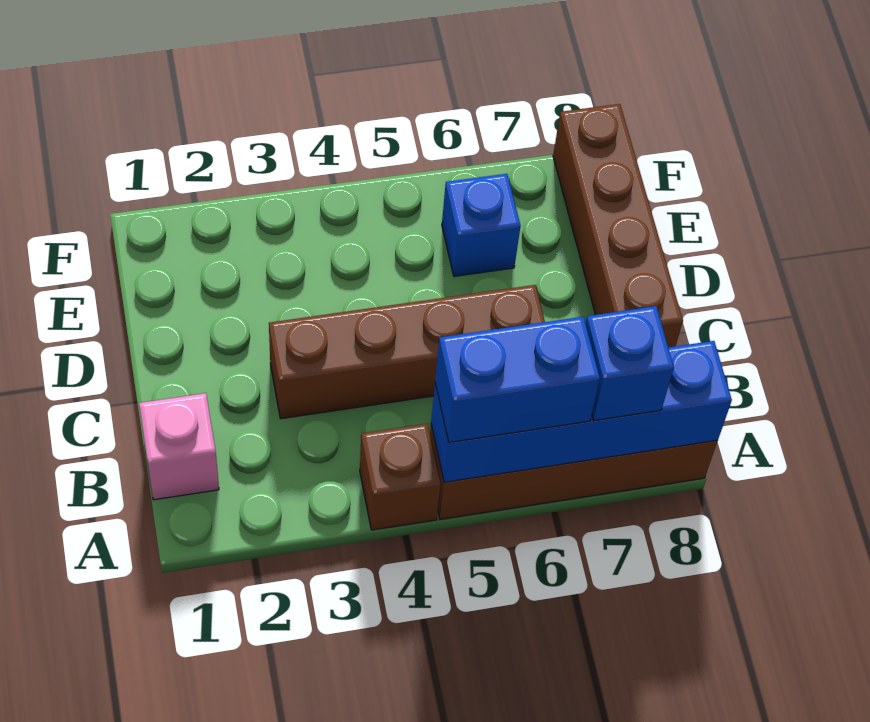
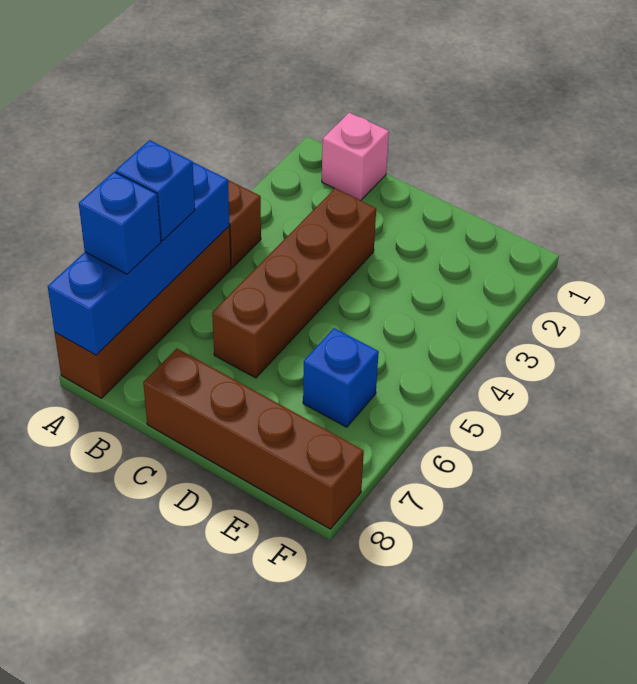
blue 1x2 brick [435,317,600,442] -> blue 1x1 brick [116,140,195,241]

